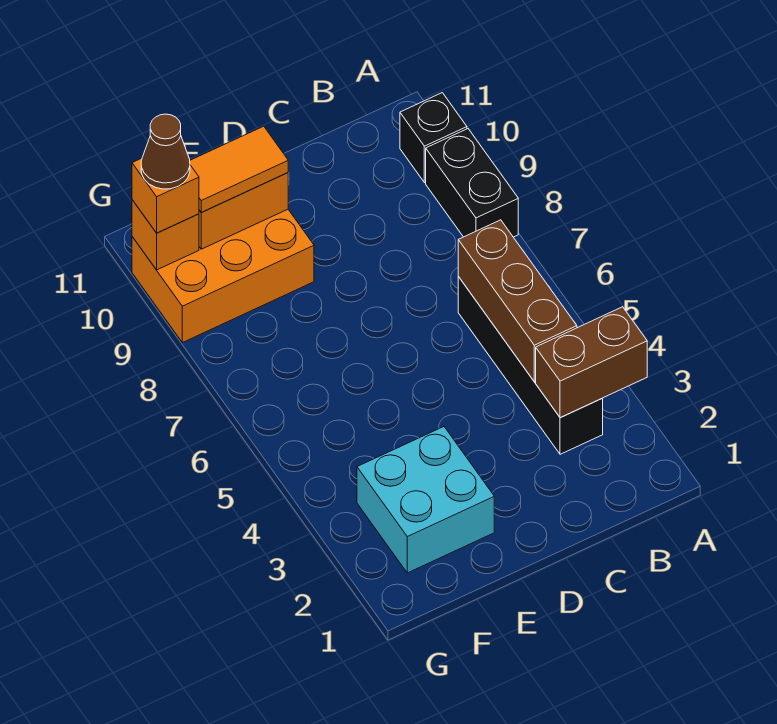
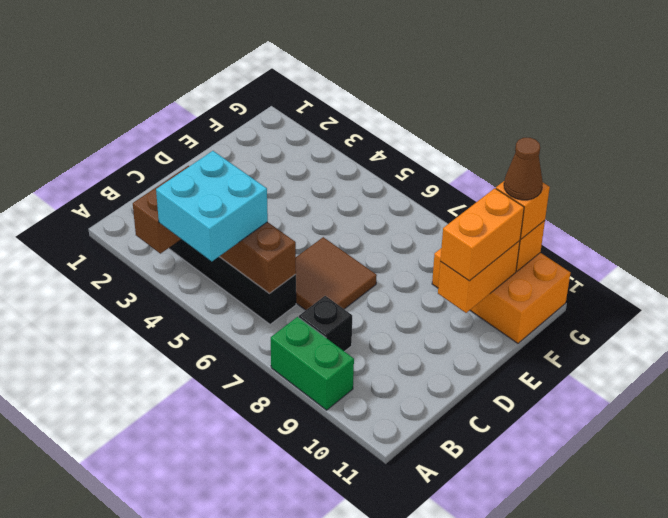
black 1x2 brick [426,129,518,237] -> green 1x2 brick [271,317,354,410]
black 1x1 brick [400,93,467,183] -> black 1x1 brick moved to [299,296,352,352]
none -> brown 2x2 tile [296,237,377,310]
cyan 2x2 brick [357,427,494,573] -> cyan 2x2 brick moved to [156,151,268,261]
orange 2x3 brick [132,209,314,343] -> orange 2x3 brick turned to [432,249,571,343]
orange 1x2 tile [190,126,288,212] -> orange 1x2 brick [440,188,524,281]

